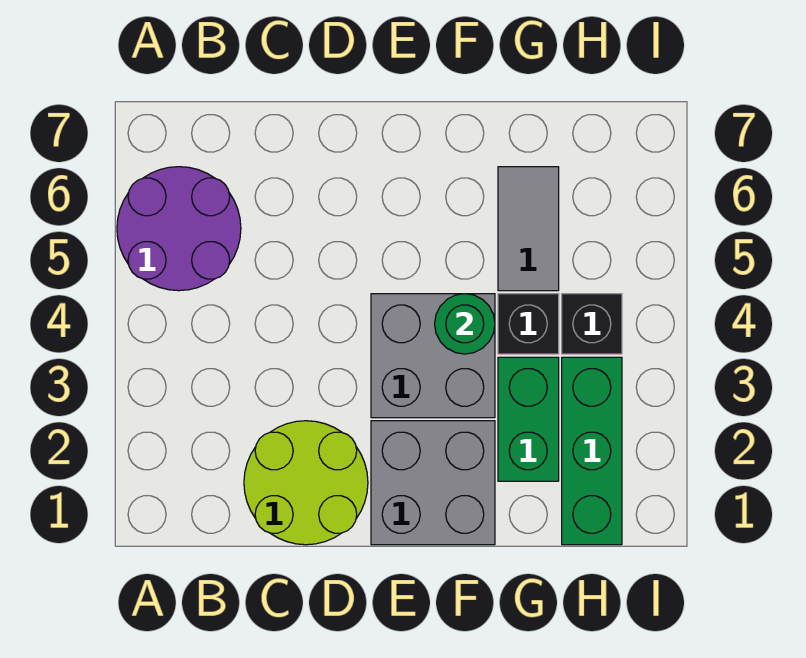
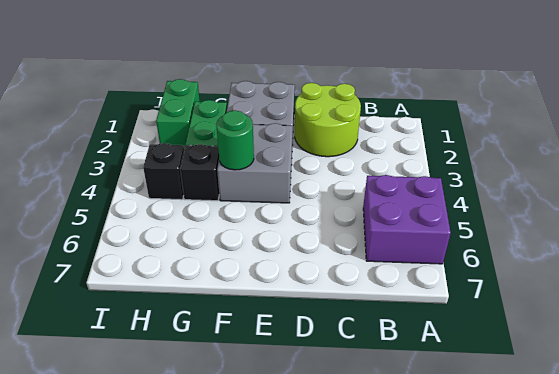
purple 2x2 round brick [117,167,241,291] -> purple 2x2 brick [363,175,451,264]
grey 1x2 tile [498,167,559,291] -> none
green 1x3 brick [562,357,622,545] -> green 1x2 brick [156,79,200,149]

